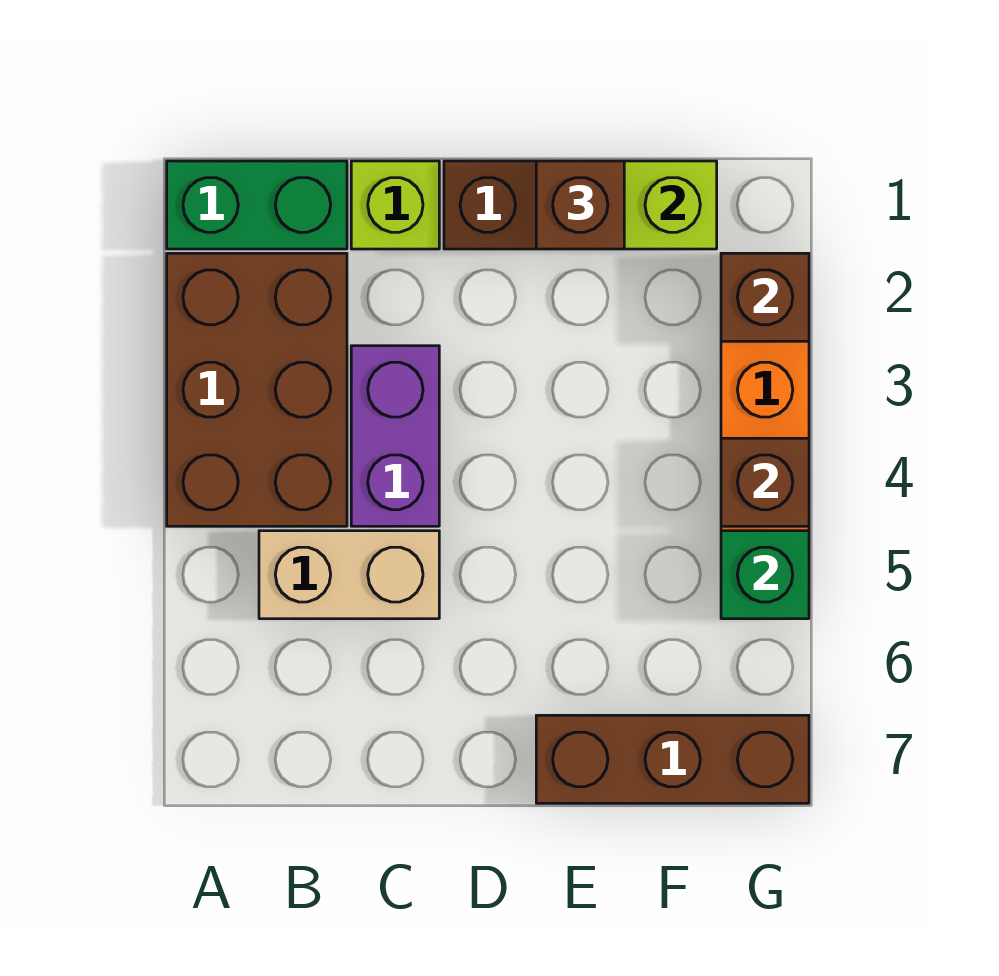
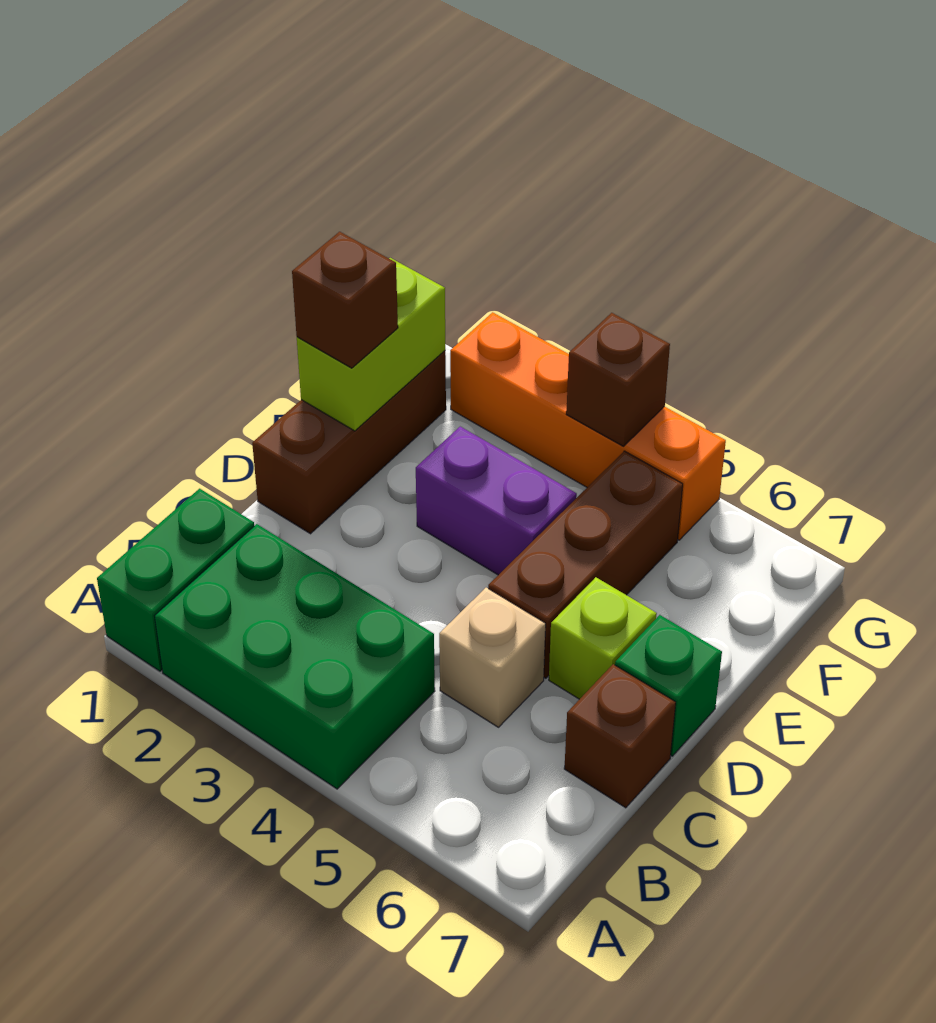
brown 2x3 brick [167,253,347,526] -> green 2x3 brick [155,524,435,789]
tan 1x2 brick [259,531,439,619] -> tan 1x1 brick [439,588,546,727]
lime 1x1 brick [351,161,439,249] -> lime 1x1 brick moved to [549,577,657,699]
purple 1x2 brick [351,346,439,526] -> purple 1x2 brick moved to [416,427,577,575]
brown 1x3 brick [536,715,809,803] -> brown 1x3 brick moved to [488,451,683,678]
brown 1x1 brick [721,253,809,341] -> brown 1x1 brick moved to [564,664,676,808]
green 1x1 brick [721,531,809,619] -> green 1x1 brick moved to [615,615,722,756]

